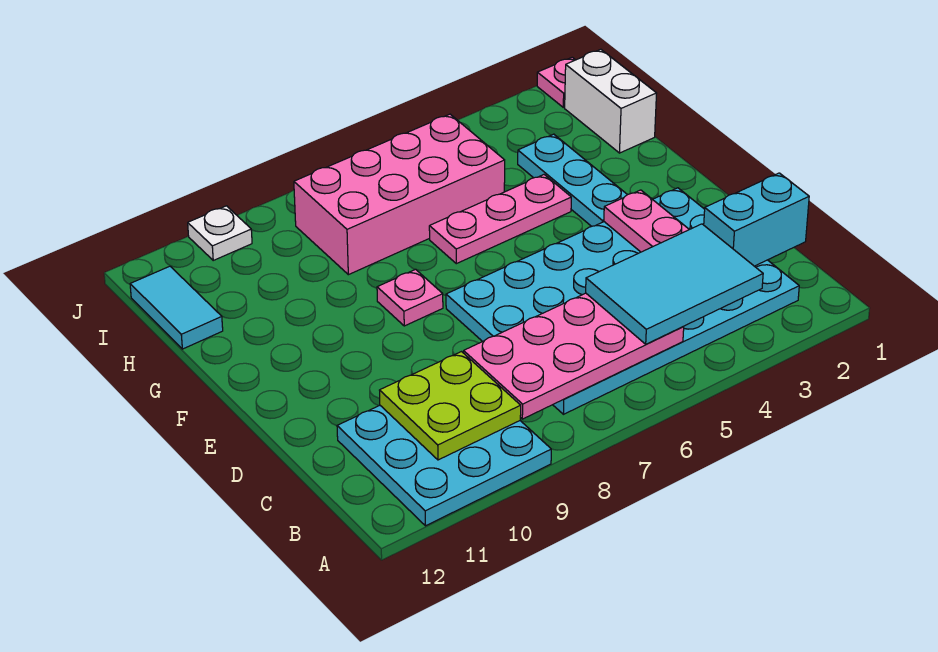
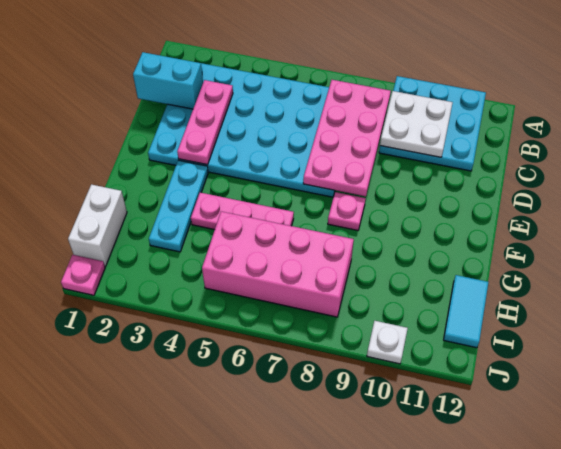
cyan 2x3 tile [586,224,763,344] -> none
pink 2x4 plate [464,293,684,419] -> pink 2x4 plate turned to [303,80,391,196]
lime 2x2 plate [380,352,521,460] -> white 2x2 plate [380,91,453,157]

